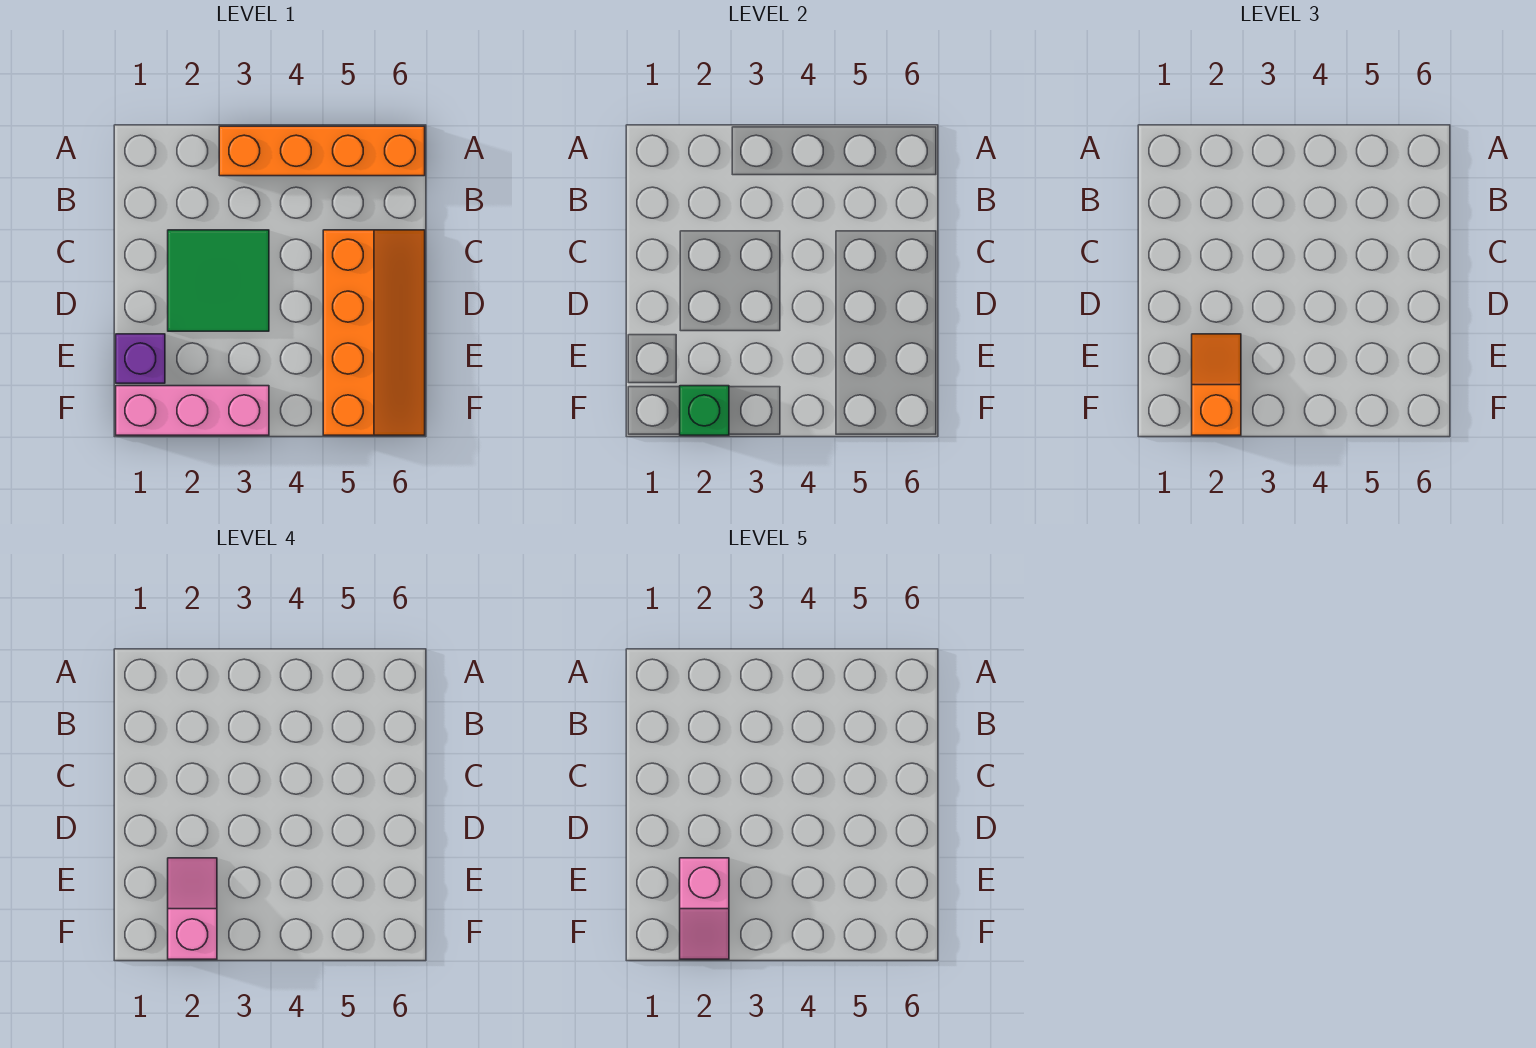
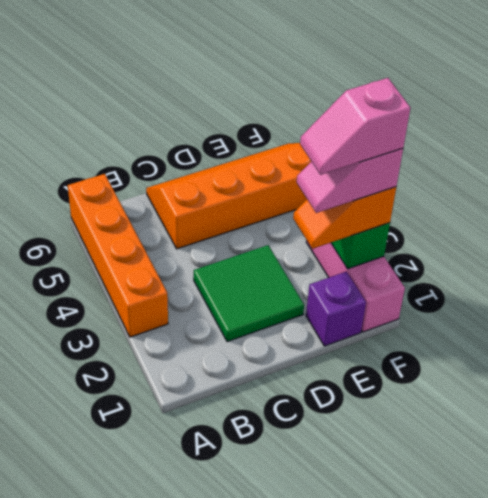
pink 1x2 slope [680,858,729,959] -> pink 1x2 slope turned to [300,78,410,175]

